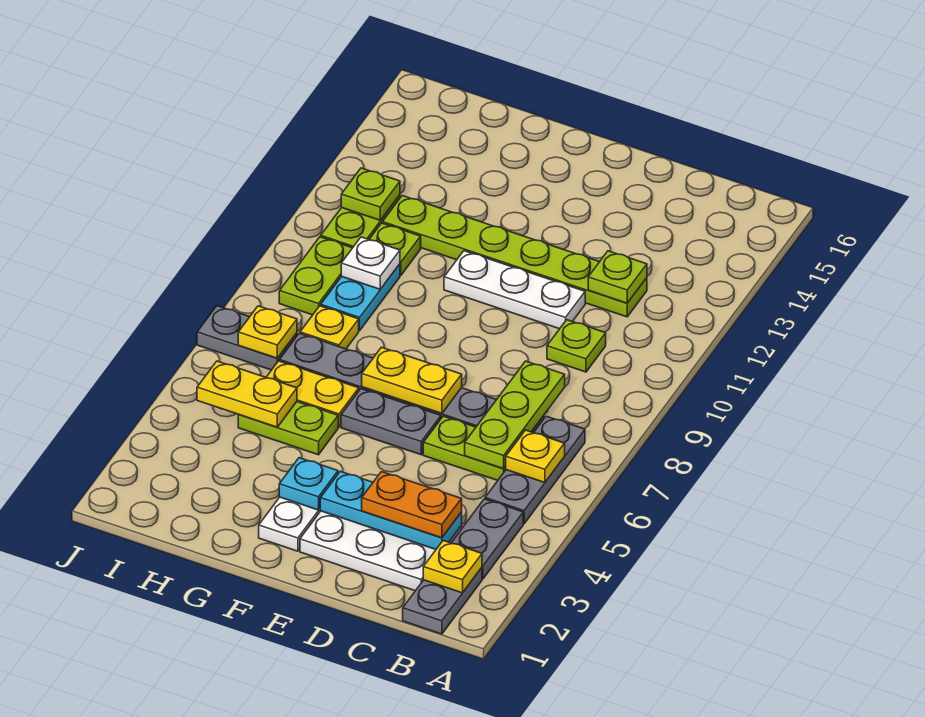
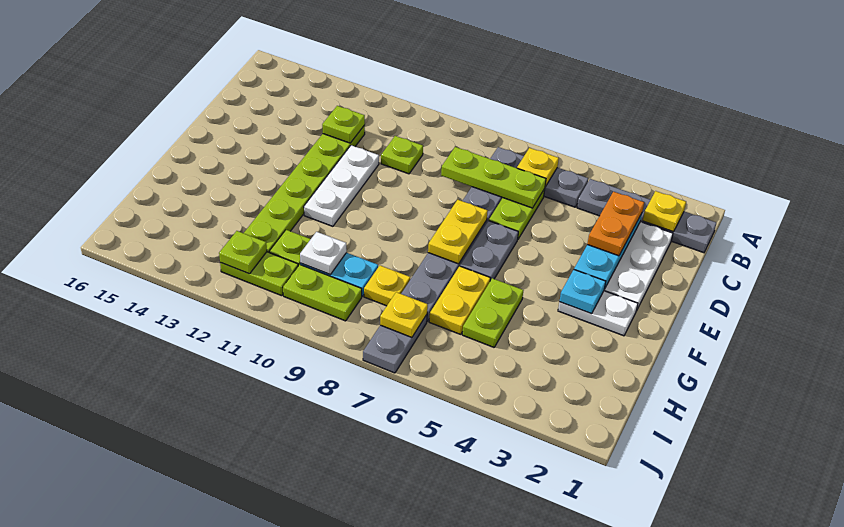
yellow 1x2 plate [197,361,297,427] -> none

